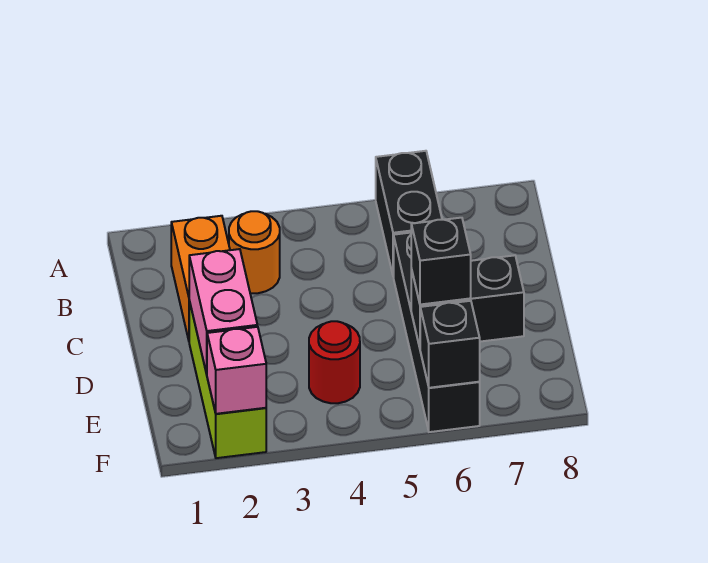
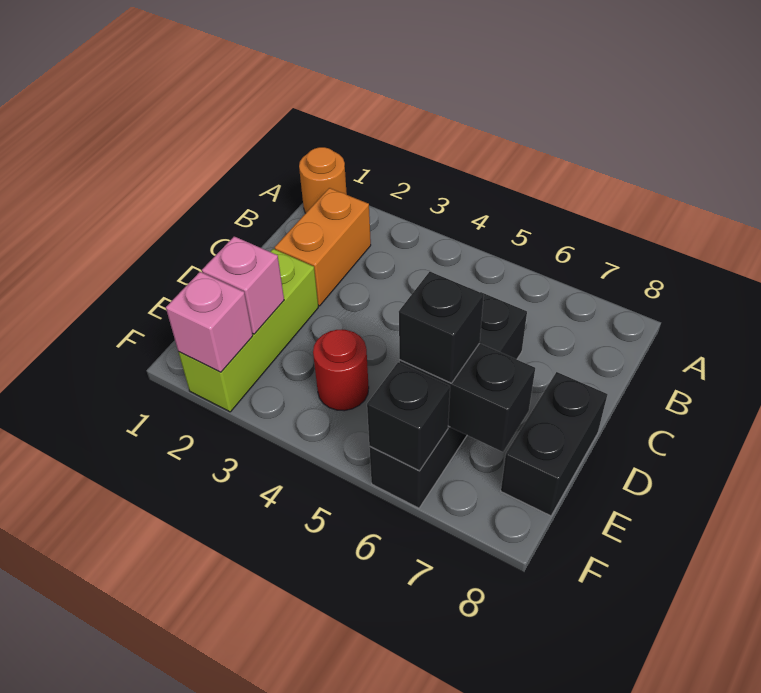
black 1x2 brick [376,151,442,277] -> black 1x2 brick moved to [501,372,607,516]
orange 1x1 round brick [229,211,280,293] -> orange 1x1 round brick moved to [299,147,347,213]
pink 1x2 brick [189,249,257,374] -> pink 1x1 brick [202,236,284,334]

